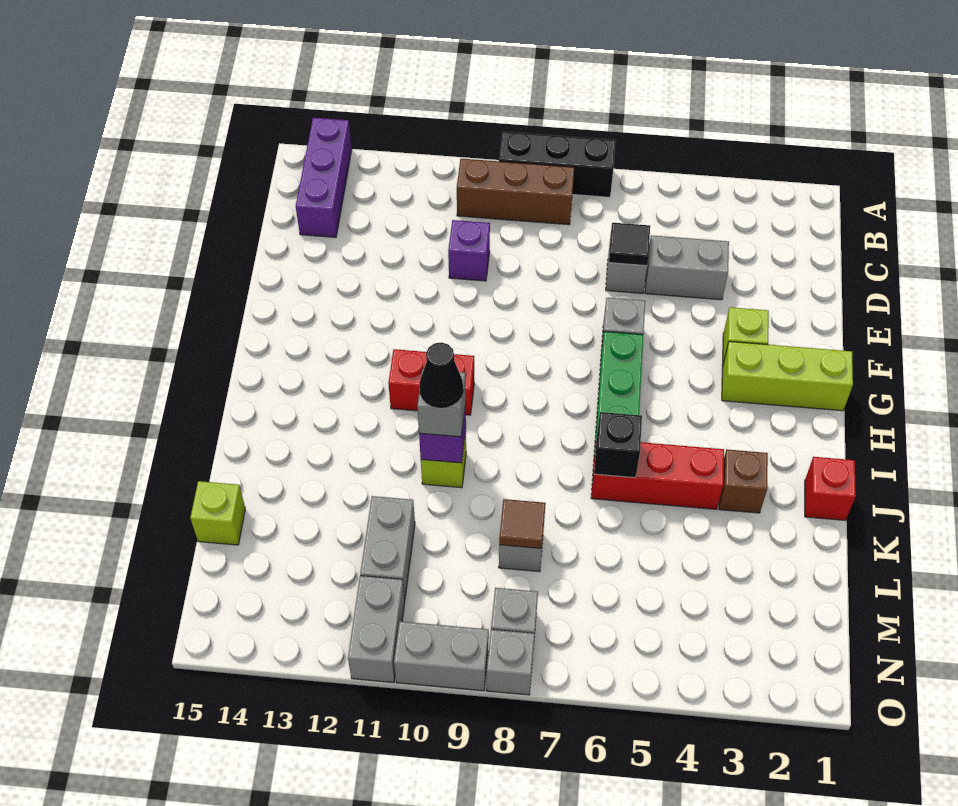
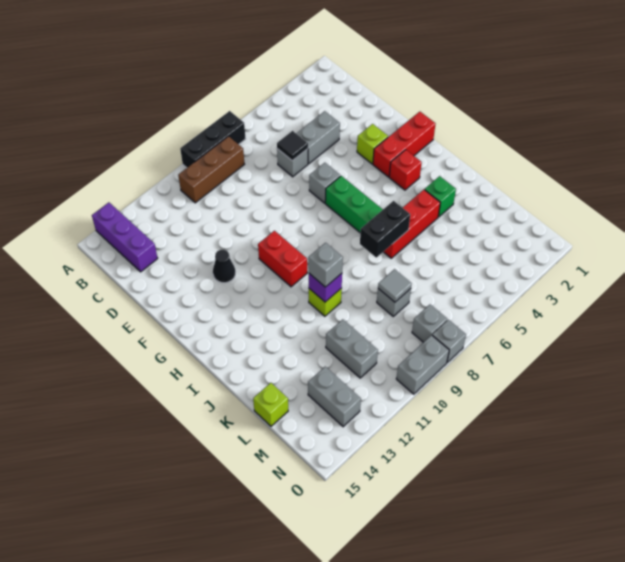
purple 1x1 brick [448,220,490,281] -> none
lime 1x3 brick [722,341,853,411] -> red 1x3 brick [373,112,435,177]
red 1x2 brick [388,349,474,415] -> red 1x2 brick turned to [258,231,307,287]
red 1x1 brick [805,457,856,520] -> red 1x1 brick moved to [389,150,422,190]
brown 1x1 brick [719,449,768,513] -> green 1x1 brick [425,176,456,217]
black 1x1 brick [594,412,642,478] -> black 1x2 brick [360,201,410,257]
black 1x1 cone [420,342,463,407] -> black 1x1 cone moved to [213,250,236,283]
brown 1x1 tile [499,499,546,549] -> grey 1x1 tile [378,269,411,302]
grey 1x2 brick [348,576,405,682] -> grey 1x2 brick moved to [308,367,361,427]

